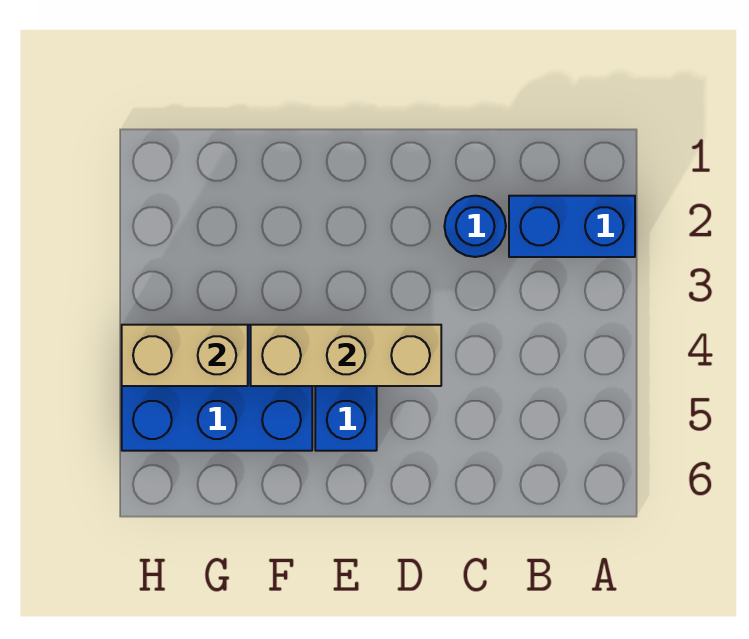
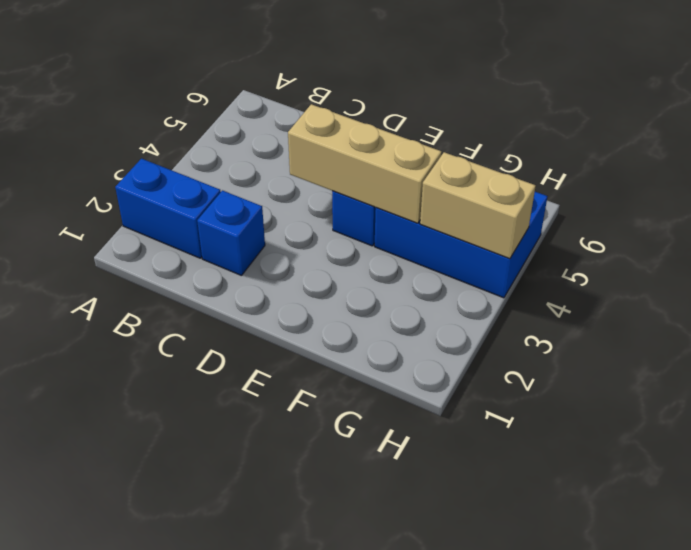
blue 1x1 round brick [444,196,506,257] -> blue 1x1 brick [197,191,265,276]

